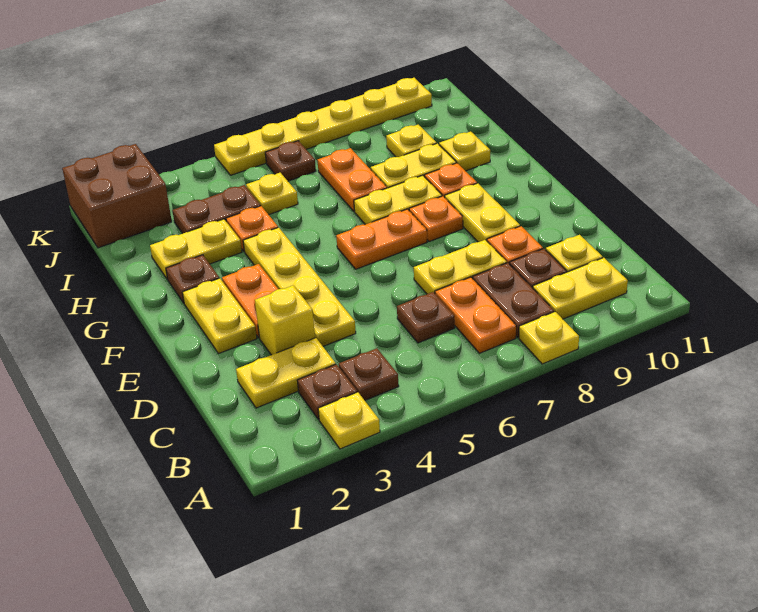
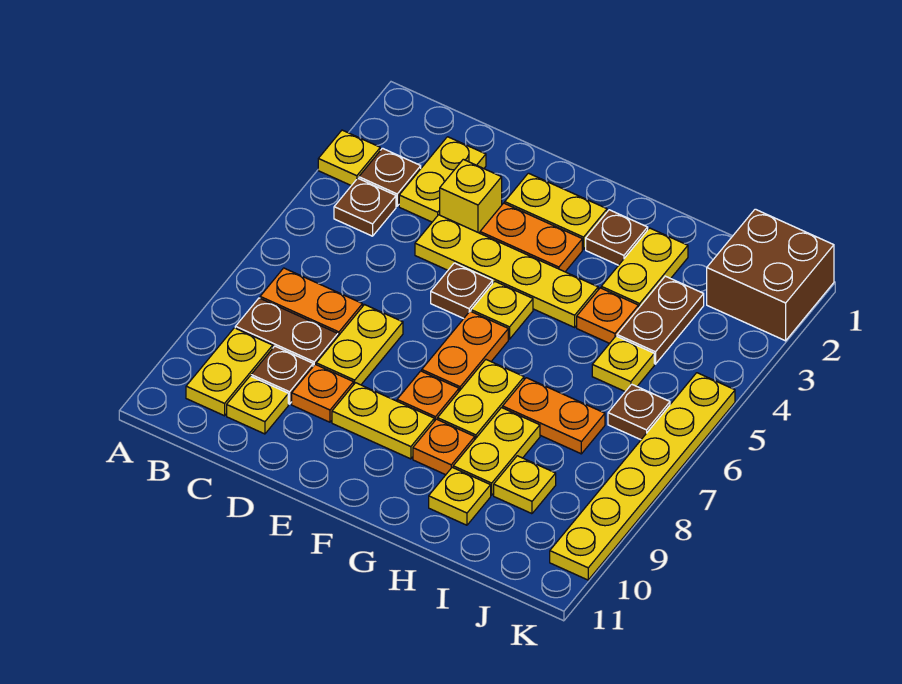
yellow 1x1 plate [519,312,579,364] -> yellow 1x1 plate moved to [471,281,533,339]
brown 1x1 plate [397,292,455,343] -> brown 1x1 plate moved to [431,263,493,319]

